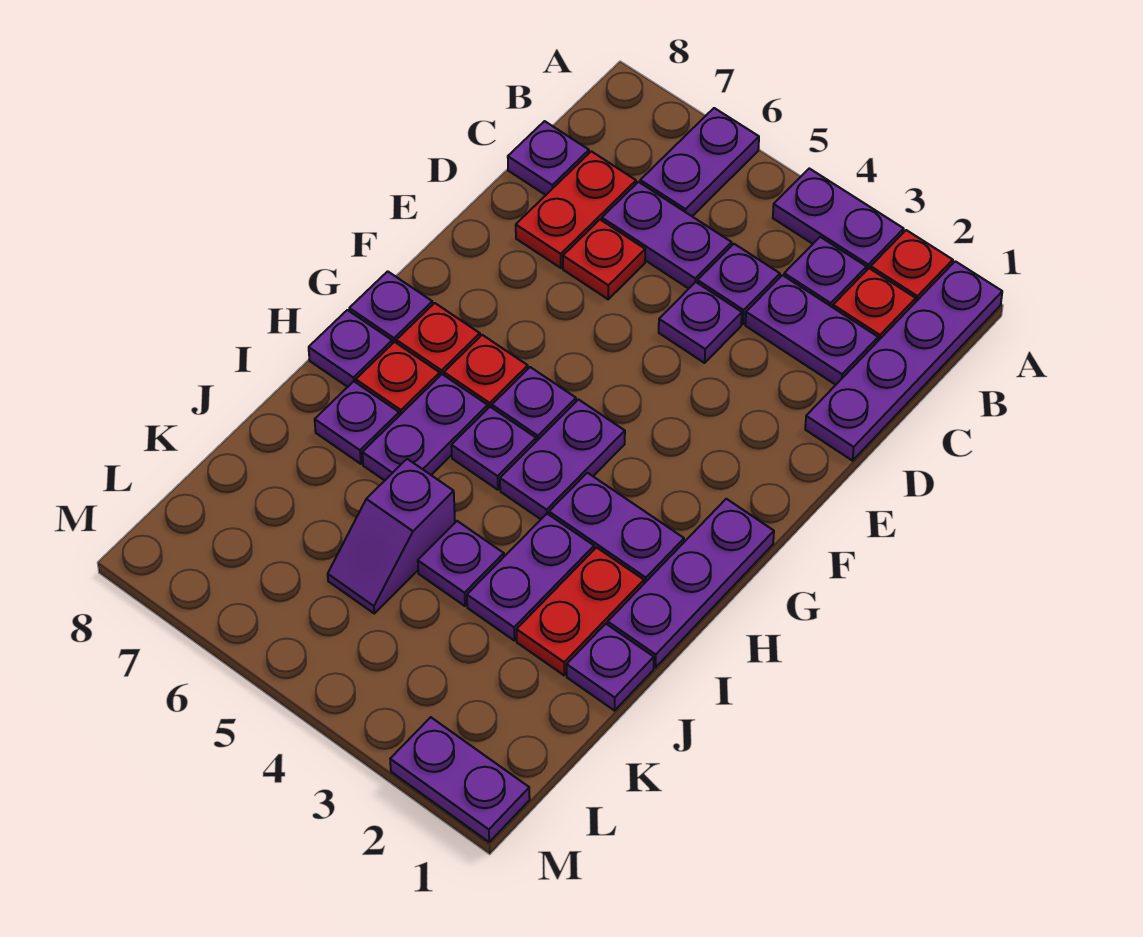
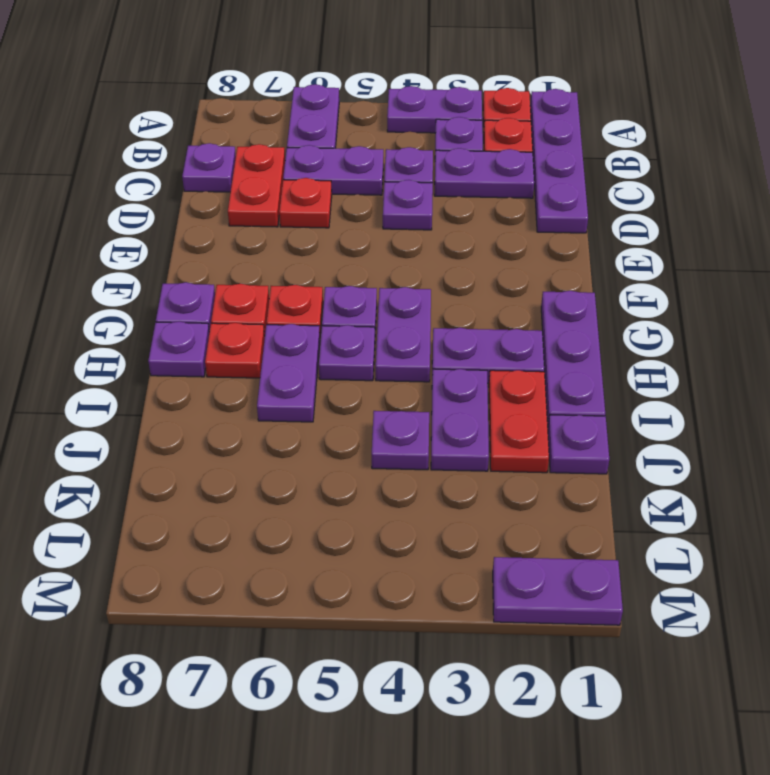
purple 1x1 plate [315,381,399,464] -> none
purple 1x2 slope [328,459,455,613] -> none

